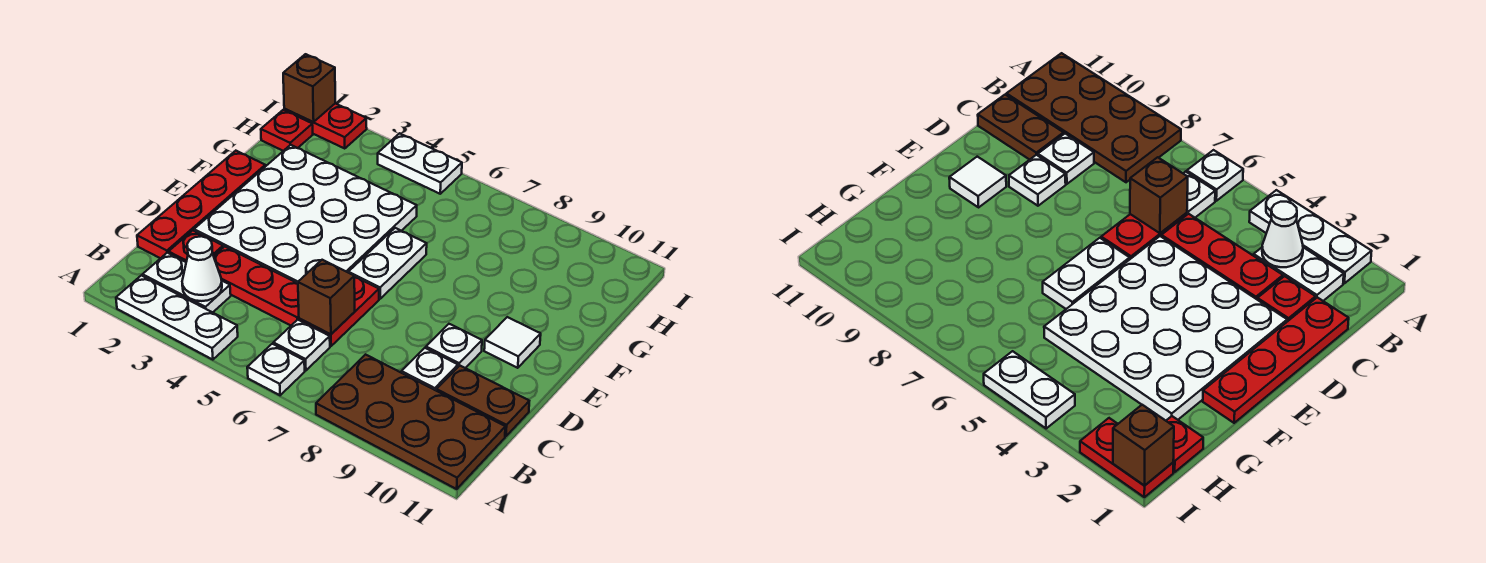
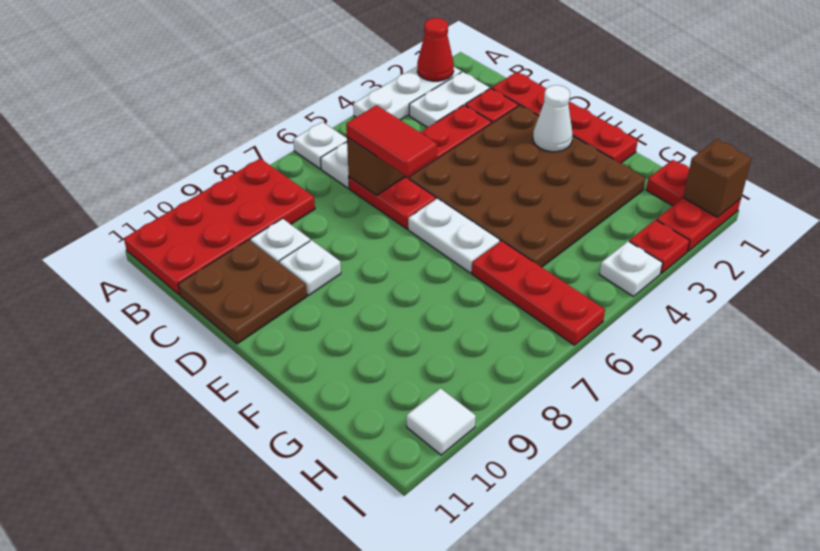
none -> red 1x1 cone [417,18,454,81]
brown 2x4 plate [316,355,505,489] -> red 2x4 plate [124,159,315,295]
white 1x1 cone [182,236,222,301] -> white 1x1 cone moved to [533,85,573,152]
none -> red 1x2 tile [346,105,437,176]
brown 1x2 plate [437,366,529,436] -> brown 2x2 plate [178,240,307,344]
white 4x4 plate [194,145,417,283] -> brown 4x4 plate [409,105,645,267]
white 1x1 tile [484,317,541,368] -> white 1x1 tile moved to [406,388,476,455]
none -> red 1x3 plate [472,241,605,345]
none -> red 1x1 plate [629,220,690,273]
white 1x2 plate [378,133,462,194] -> white 1x1 plate [599,241,663,297]

